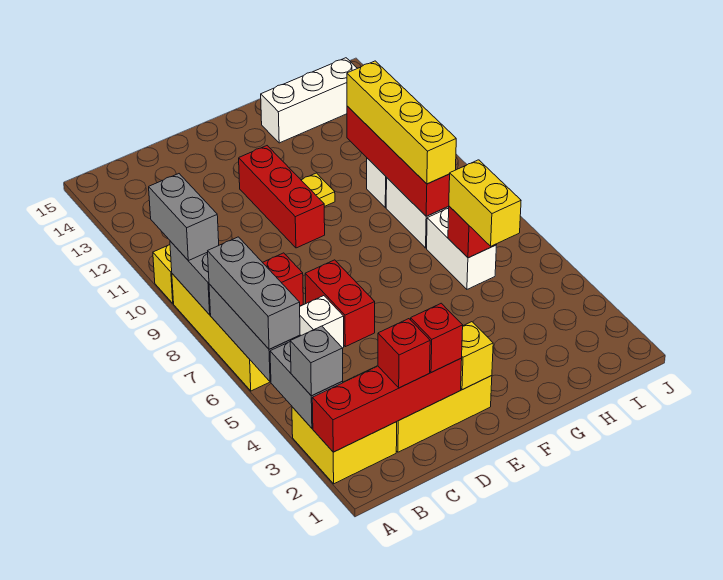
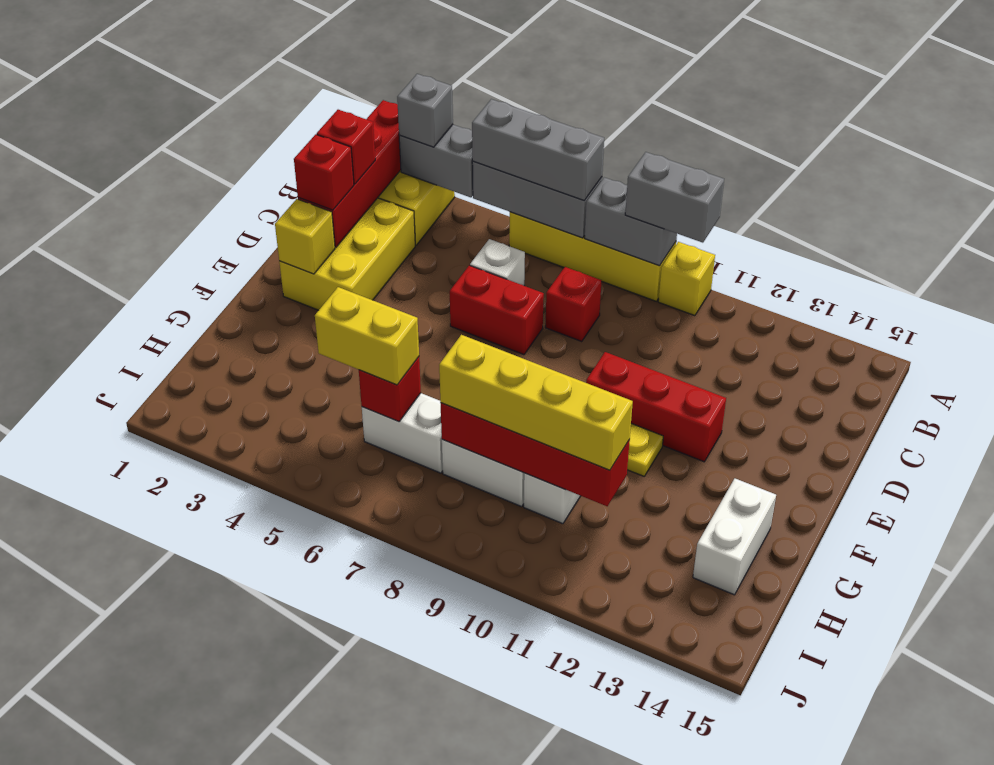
white 1x3 brick [261,58,357,143] -> white 1x2 brick [693,479,776,595]

